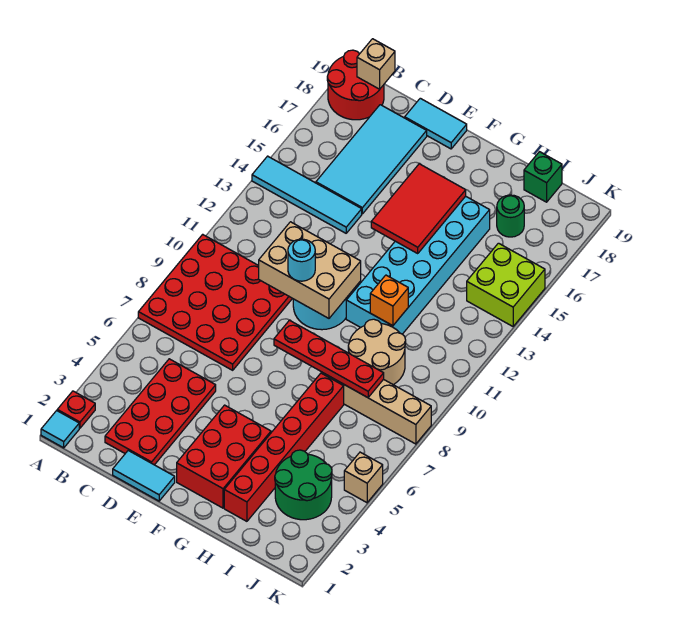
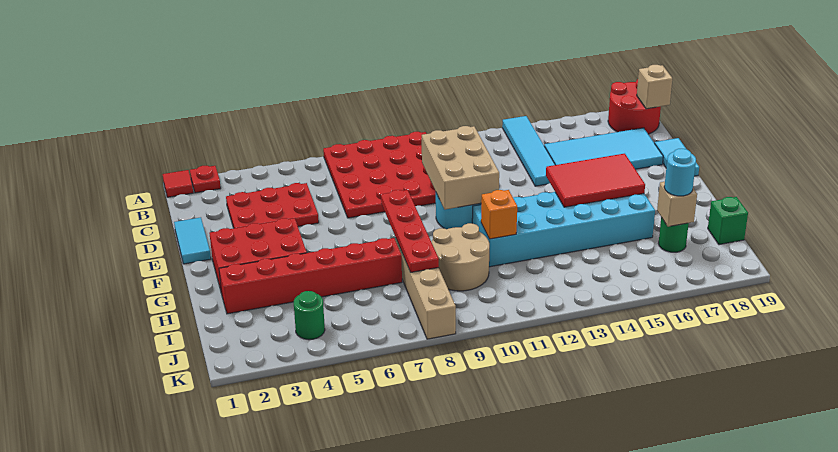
cyan 1x1 tile [41,411,79,448] -> red 1x1 tile [163,170,193,197]
red 2x4 plate [105,359,216,465] -> red 2x3 plate [226,183,319,228]
cyan 1x1 round brick [288,239,315,281] -> cyan 1x1 round brick moved to [664,149,696,196]
green 2x2 round brick [275,450,332,520] -> green 1x1 round brick [294,291,325,340]
lime 2x2 brick [467,243,545,326] -> none
tan 1x1 brick [344,452,383,503] -> tan 1x1 brick moved to [657,182,697,227]

